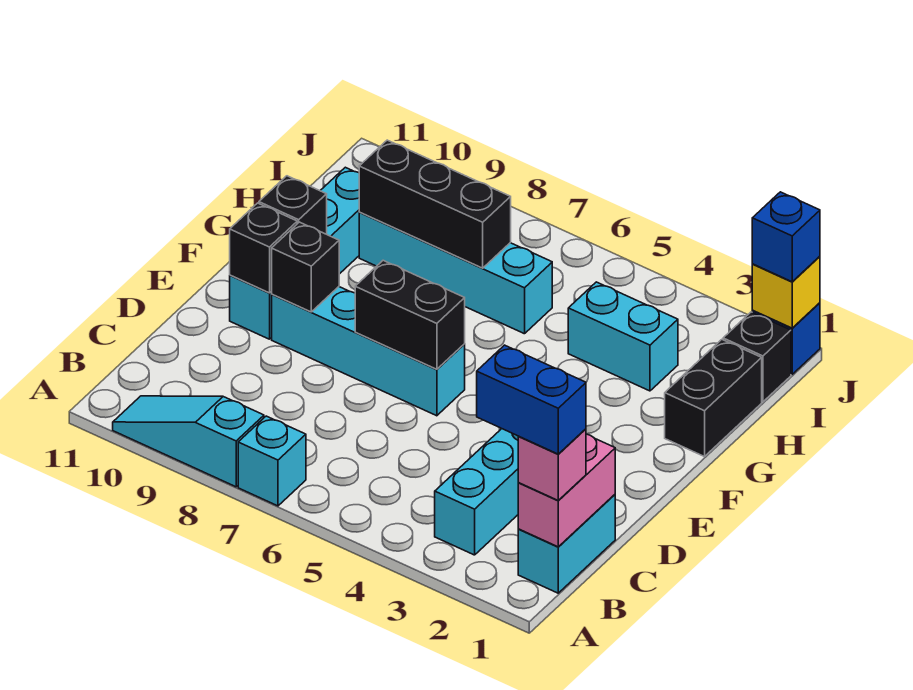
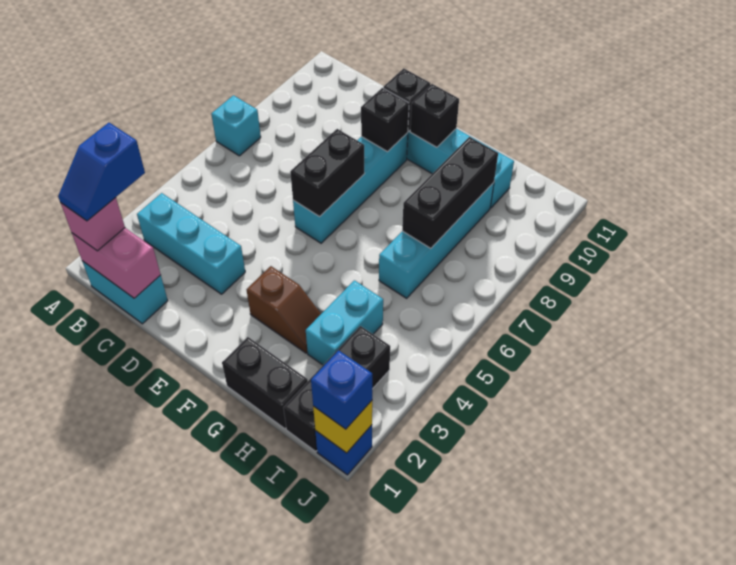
cyan 1x3 slope [113,396,264,487] -> none
blue 1x2 brick [477,345,586,454] -> blue 1x2 slope [58,123,145,221]
none -> brown 1x2 slope [247,266,321,353]
black 1x1 brick [723,312,791,402] -> black 1x3 brick [283,326,390,451]

